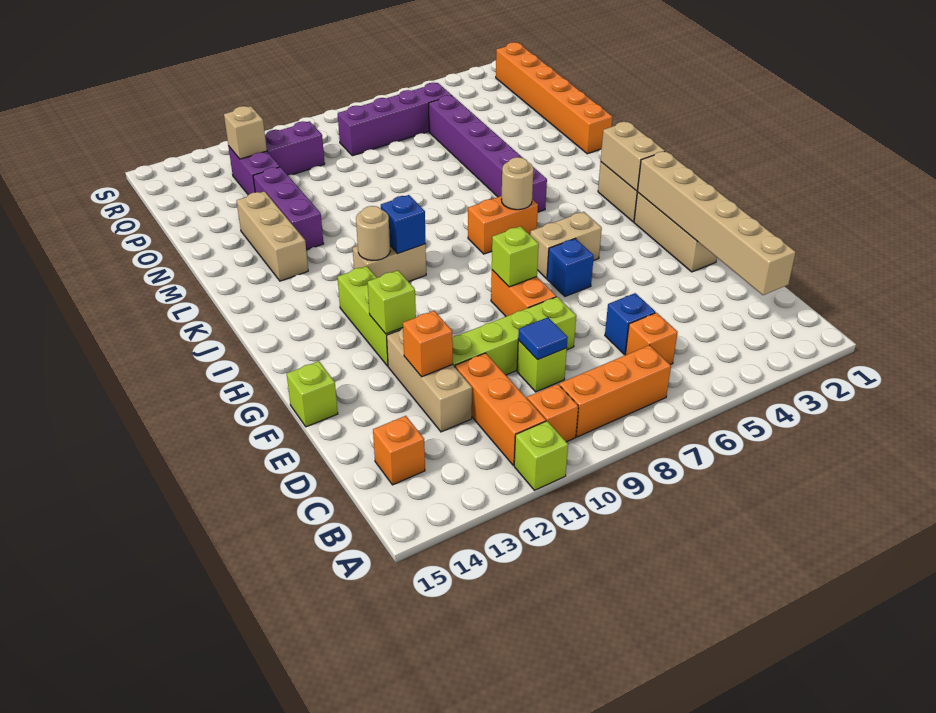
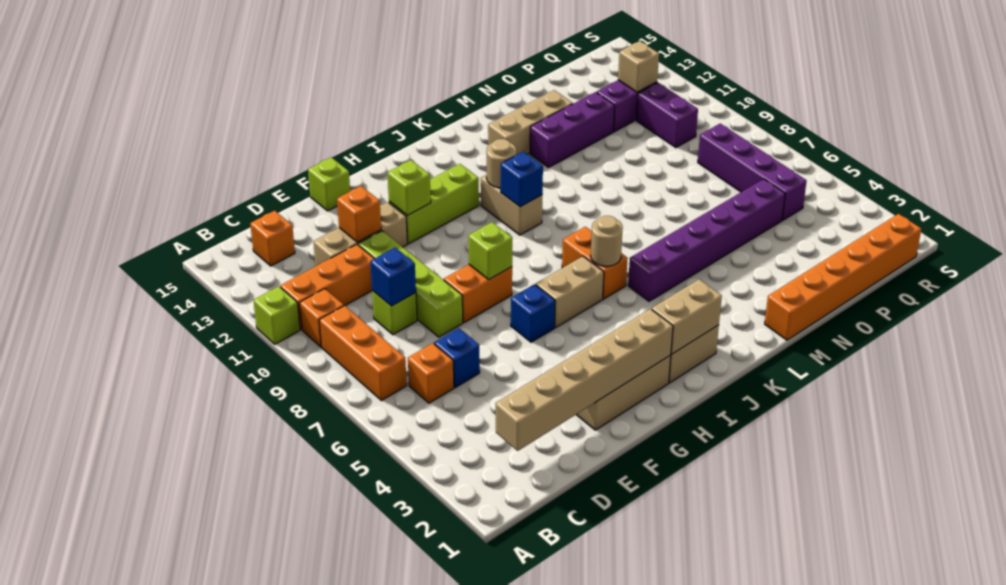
blue 1x1 tile [518,317,568,360] -> blue 1x1 brick [370,248,416,306]
tan 1x2 brick [530,212,602,278] -> tan 1x2 brick turned to [536,256,604,328]

